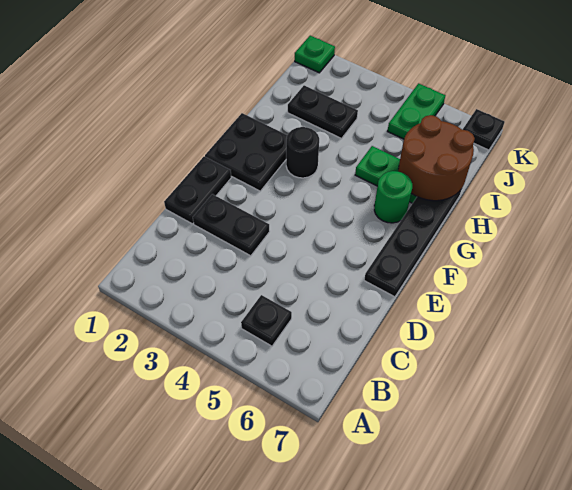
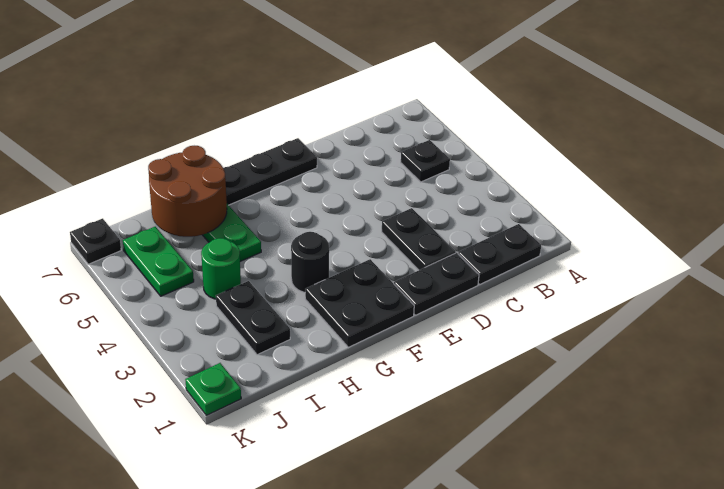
none -> black 1x2 plate [458,224,541,284]
green 1x1 round brick [374,171,412,223] -> green 1x1 round brick moved to [201,238,241,299]
green 1x2 plate [388,83,446,139] -> green 1x2 plate turned to [123,227,194,296]

